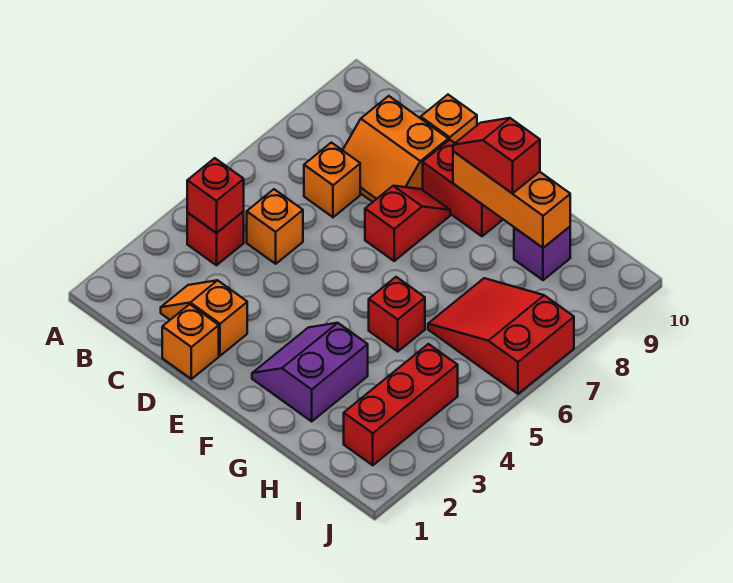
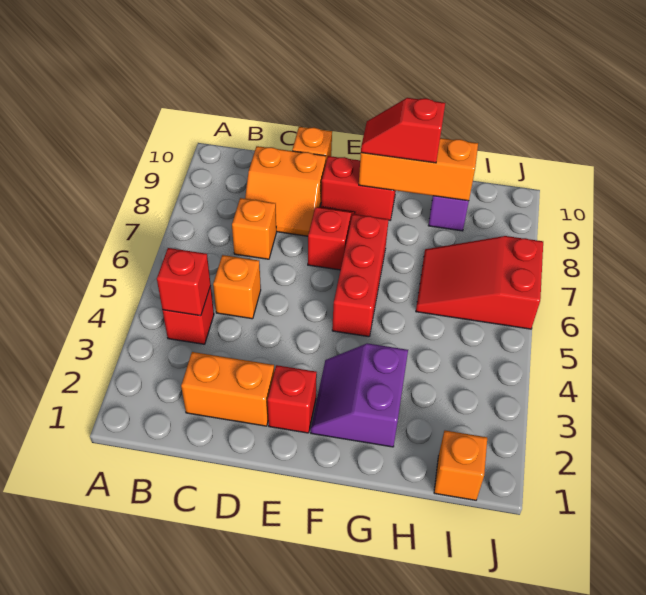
orange 1x2 slope [161,280,247,356] -> orange 1x2 brick [181,352,274,426]
orange 1x1 brick [162,304,219,379] -> orange 1x1 brick moved to [434,431,487,500]
red 1x1 brick [369,277,425,351] -> red 1x1 brick moved to [268,365,317,433]
red 1x3 brick [344,344,458,465] -> red 1x3 brick moved to [332,214,389,337]

